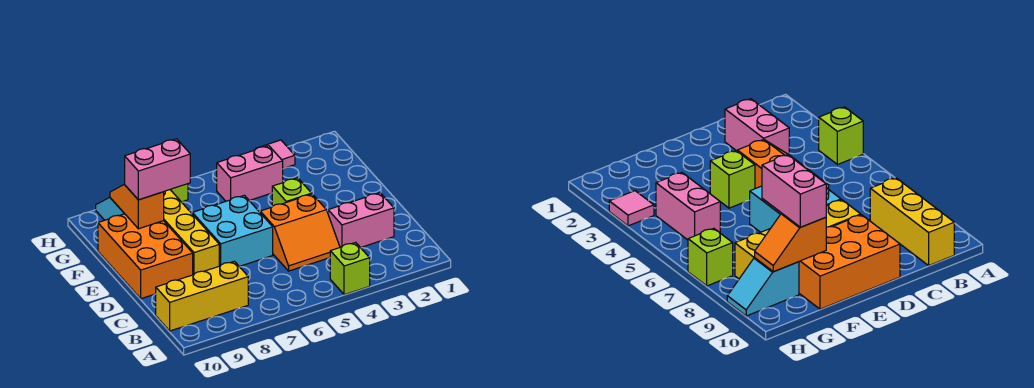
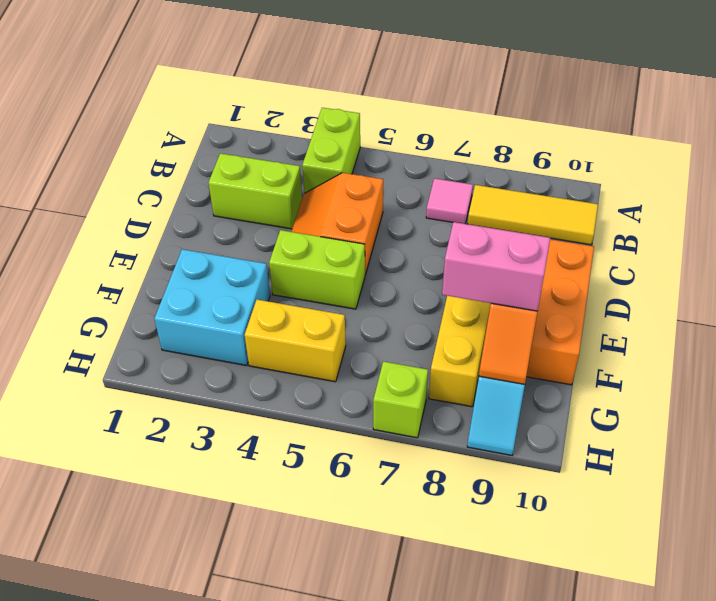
lime 1x1 brick [330,242,370,295] -> lime 1x2 brick [302,108,360,193]
yellow 1x3 brick [156,261,248,331] -> yellow 1x3 tile [468,185,598,245]
pink 1x2 brick [328,193,394,248] -> lime 1x2 brick [209,153,302,229]
orange 2x2 slope [260,194,340,271] -> orange 2x2 slope turned to [291,173,383,275]
cyan 2x2 brick [192,195,273,266] -> cyan 2x2 brick moved to [154,249,270,366]
lime 1x1 brick [272,178,312,206] -> lime 1x2 brick [269,230,365,309]
pink 1x2 brick [217,146,283,201] -> yellow 1x2 brick [245,300,346,382]
pink 1x1 tile [256,140,295,169] -> pink 1x1 tile moved to [426,178,473,224]

